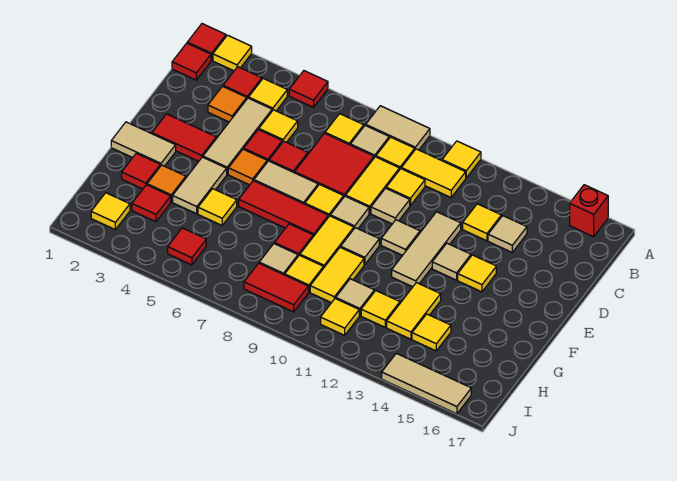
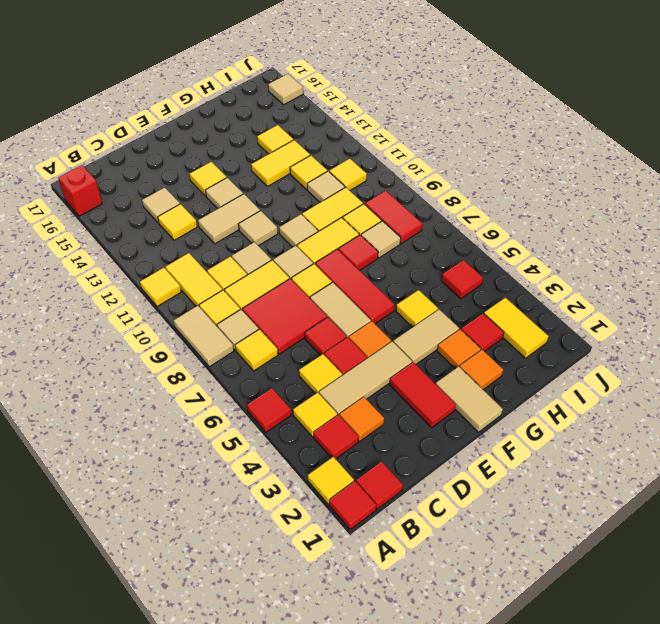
tan 1x3 tile [392,212,461,287] -> tan 1x2 tile [198,194,260,244]
red 1x1 tile [122,153,160,189] -> orange 1x1 tile [460,350,503,390]
yellow 1x1 tile [91,193,130,229] -> yellow 1x2 tile [484,298,548,358]
tan 1x3 tile [382,353,471,414] -> tan 1x1 tile [268,74,303,105]

